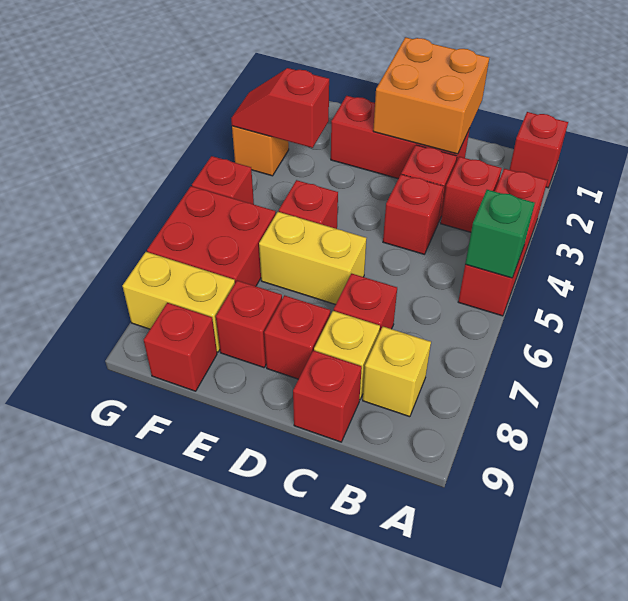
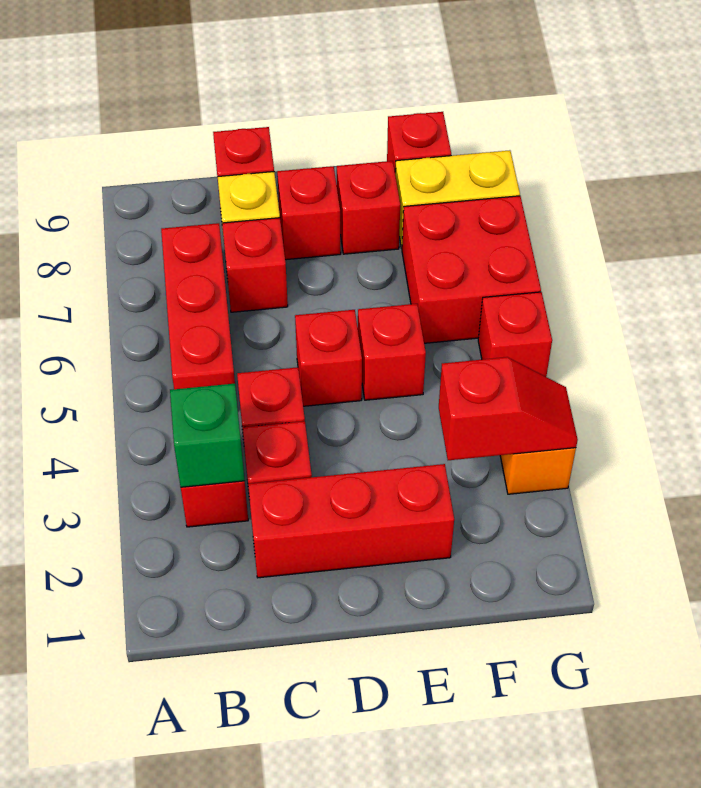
red 1x1 brick [510,112,568,188] -> red 1x1 brick moved to [295,310,362,406]
red 1x3 brick [458,169,547,316] -> red 1x3 brick moved to [161,223,235,389]
green 1x1 brick [465,190,535,278] -> green 1x1 brick moved to [170,384,245,487]
yellow 1x1 brick [363,327,431,417] -> none
orange 2x2 brick [373,37,489,154] -> none
yellow 1x2 brick [259,212,366,305] -> none

